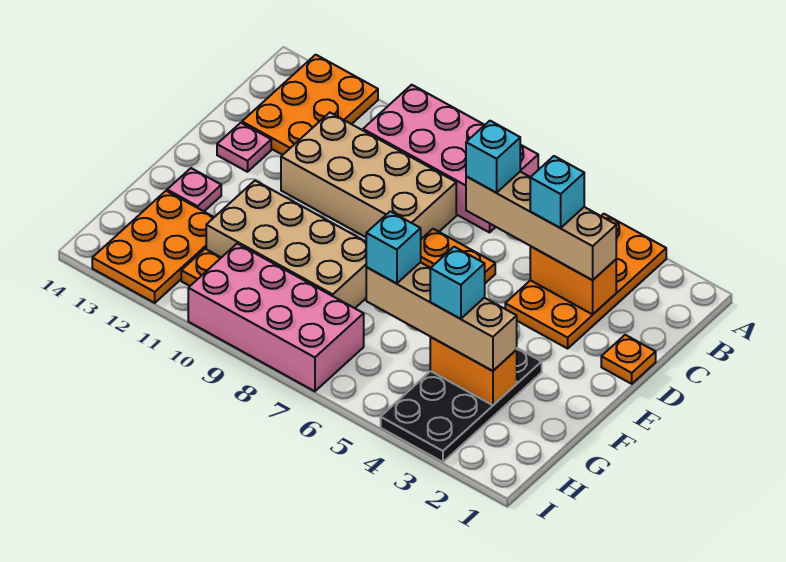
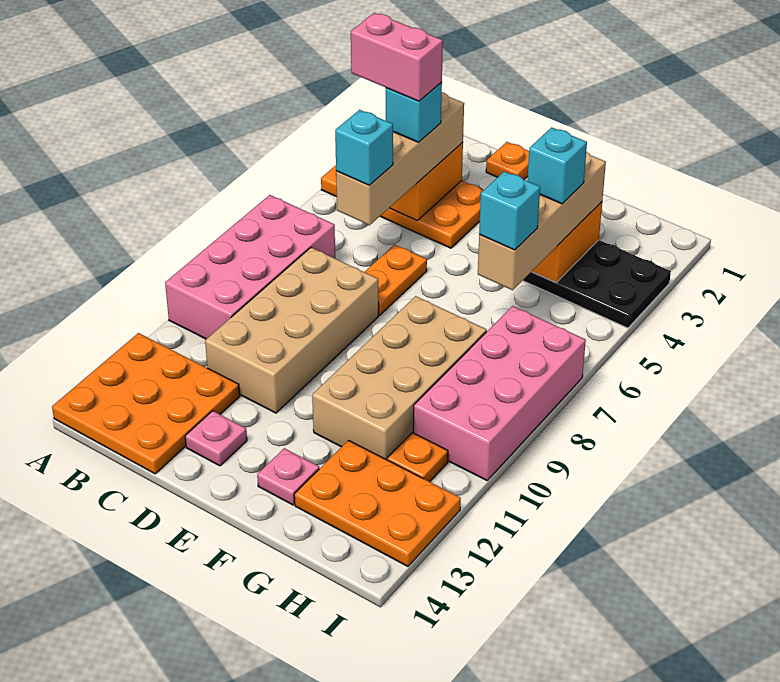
orange 2x3 plate [242,55,378,155] -> orange 3x3 plate [52,333,240,474]
none -> pink 1x2 brick [351,13,443,101]

